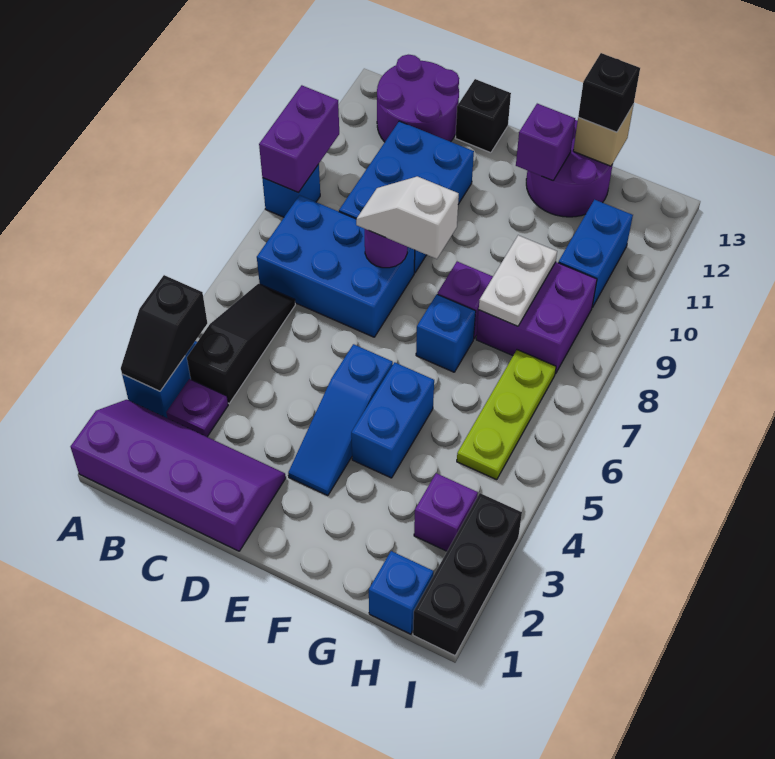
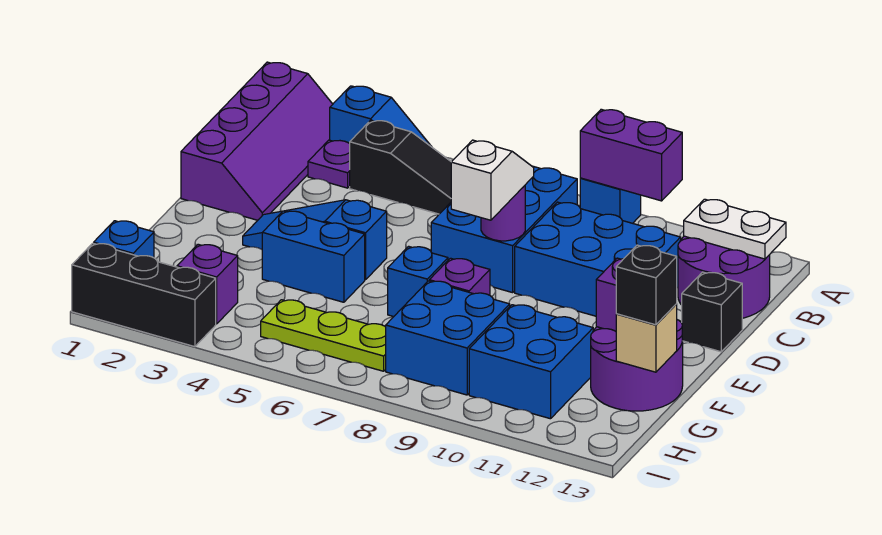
black 1x2 slope [121,275,207,391] -> none
purple 2x2 brick [476,262,597,374] -> blue 2x2 brick [386,281,510,395]
white 1x2 plate [479,235,557,326] -> white 1x2 plate moved to [684,199,786,259]
blue 1x2 brick [558,200,633,308] -> blue 2x2 brick [469,305,593,419]

